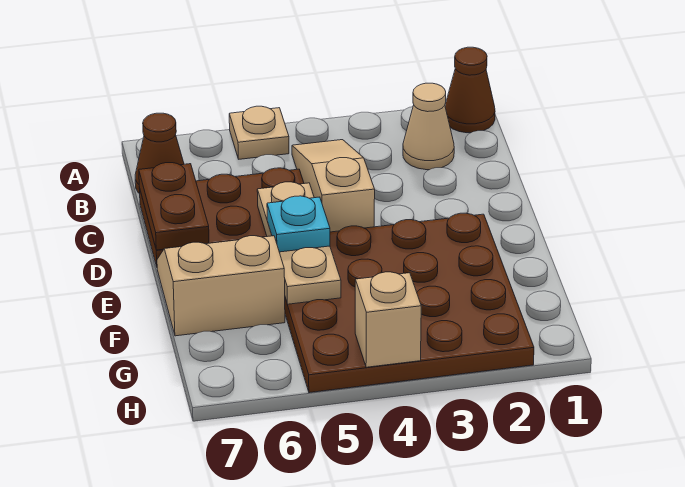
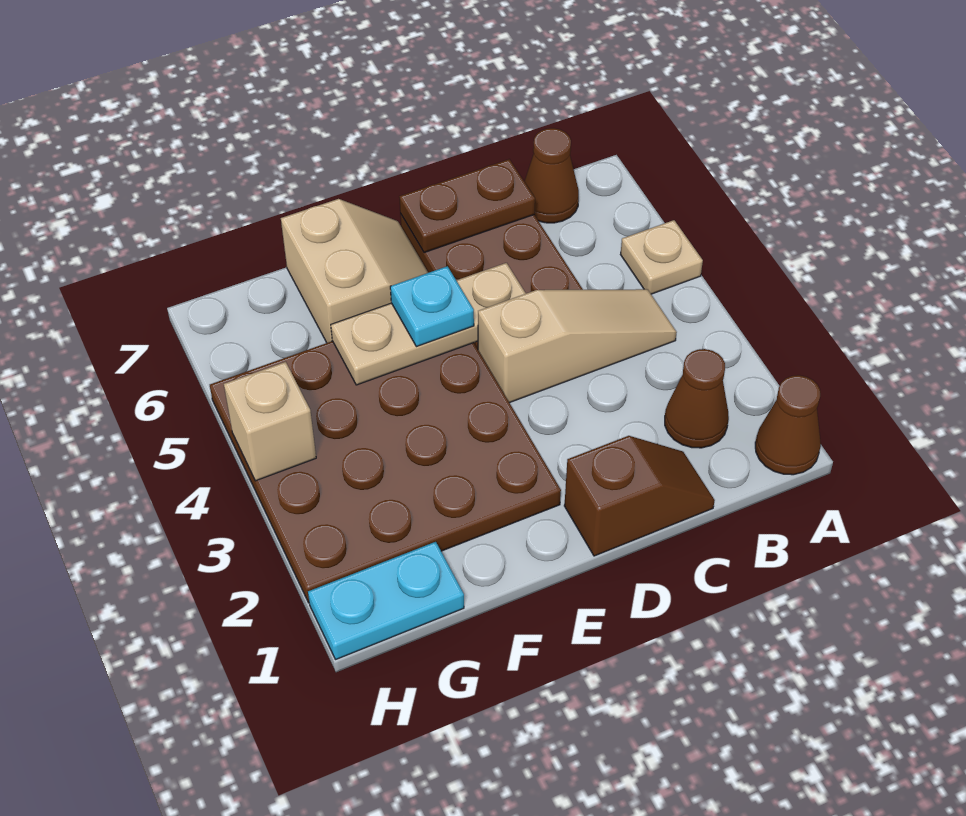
tan 1x1 cone [403,83,454,170] -> brown 1x1 cone [665,349,729,448]
none -> brown 1x2 slope [564,436,715,556]
none -> cyan 1x2 plate [308,542,464,660]

